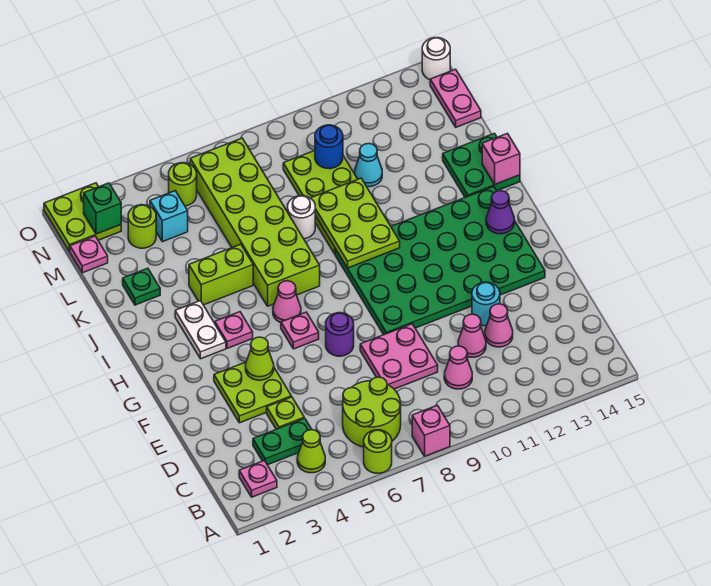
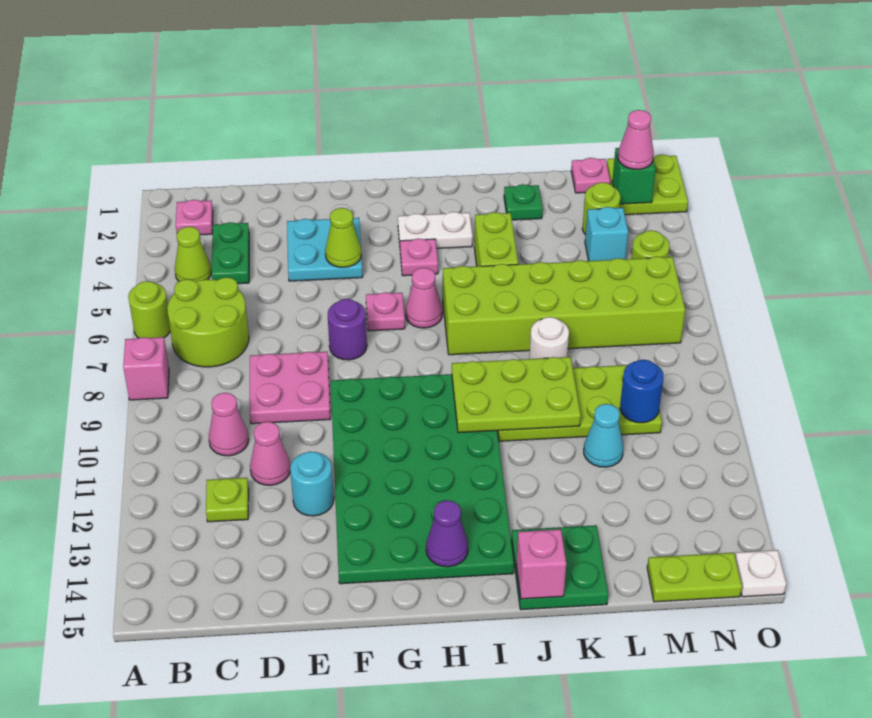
lime 1x1 plate [267,397,304,429] -> lime 1x1 plate moved to [206,478,249,522]
pink 1x1 cone [485,304,513,347] -> pink 1x1 cone moved to [618,110,654,169]
lime 2x2 plate [214,362,291,423] -> cyan 2x2 plate [287,218,363,281]
pink 1x2 plate [430,69,481,127] -> lime 1x2 plate [647,553,742,602]
white 1x1 round brick [422,38,450,80] -> white 1x1 plate [735,550,786,597]

